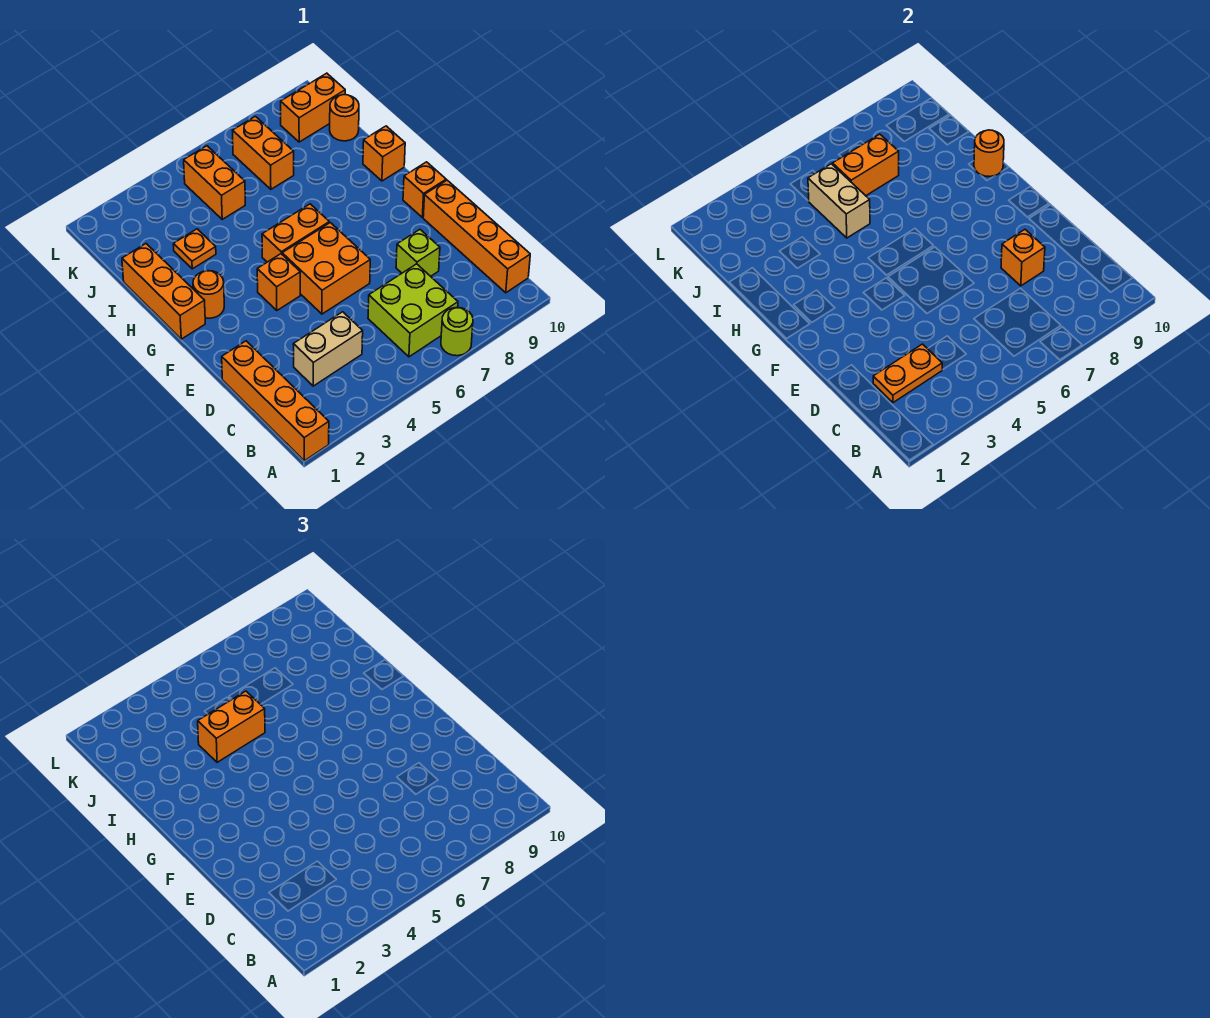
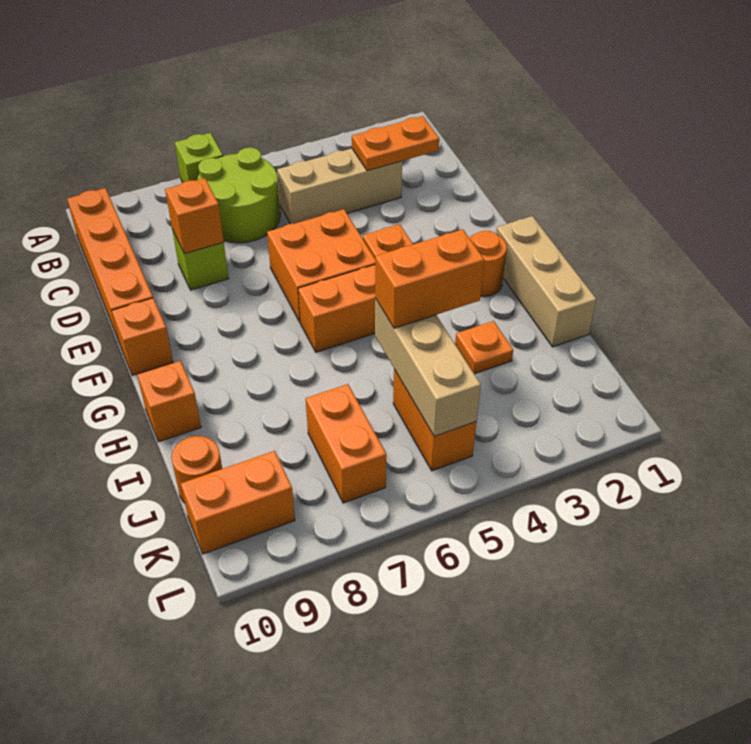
orange 1x4 brick [222,341,329,461] -> none
lime 1x1 round brick [441,308,473,356] -> lime 1x1 brick [175,133,223,182]
lime 2x2 brick [368,264,458,357] -> lime 2x2 round brick [197,148,280,243]
tan 1x2 brick [293,312,363,386] -> tan 1x3 brick [277,149,402,224]
orange 1x3 brick [122,244,205,339] -> tan 1x3 brick [496,216,596,347]
orange 1x1 round brick [974,130,1004,177] -> none
tan 1x2 brick [808,164,870,238] -> tan 1x3 brick [375,298,481,436]
orange 1x2 brick [833,134,899,196] -> none

